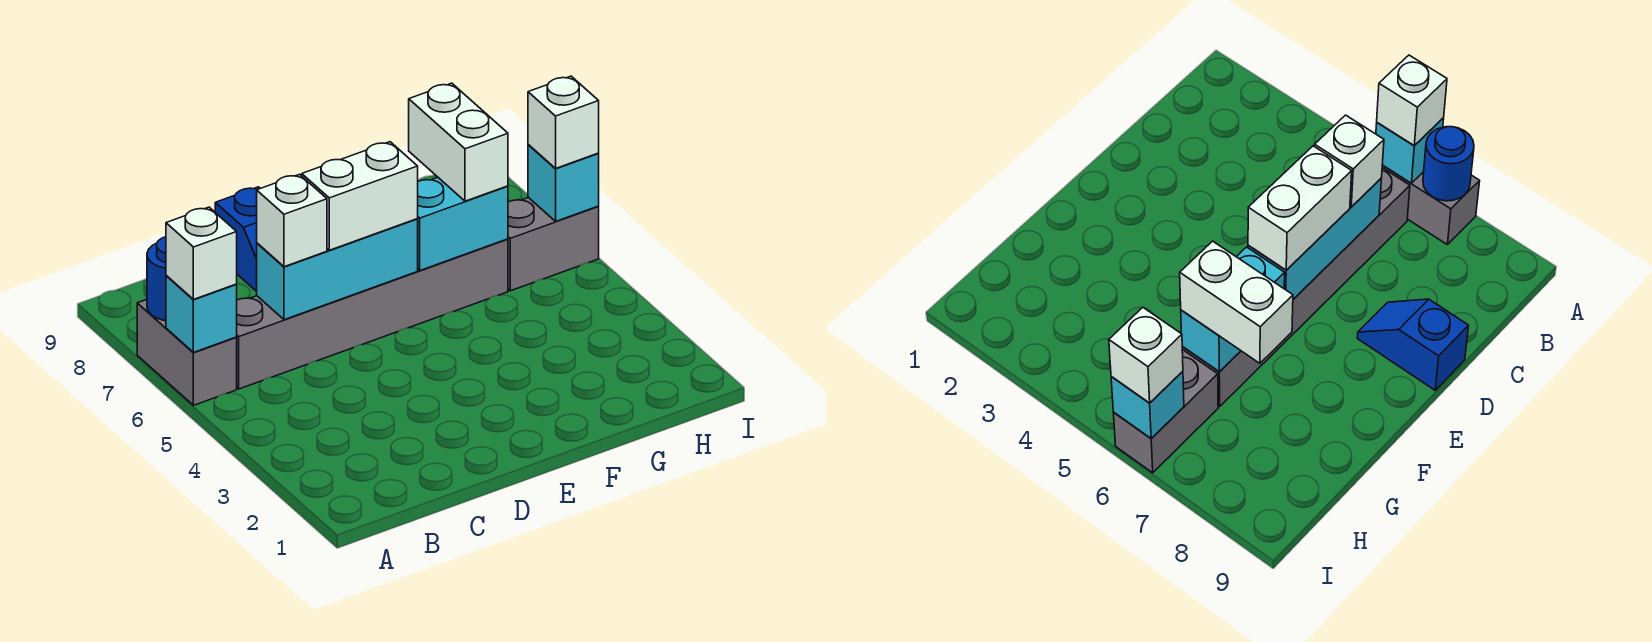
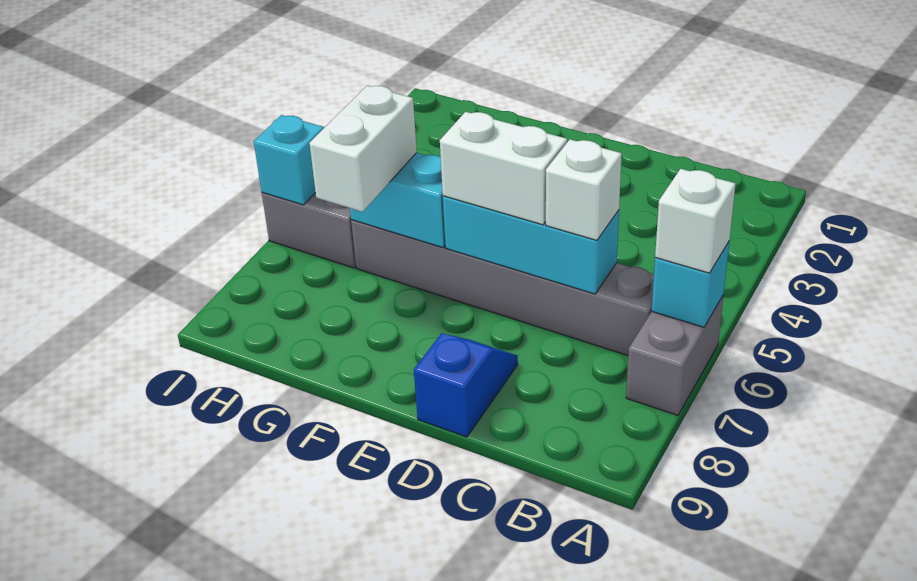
blue 1x1 round brick [147,237,166,321] -> none
white 1x1 brick [528,76,599,169] -> none

